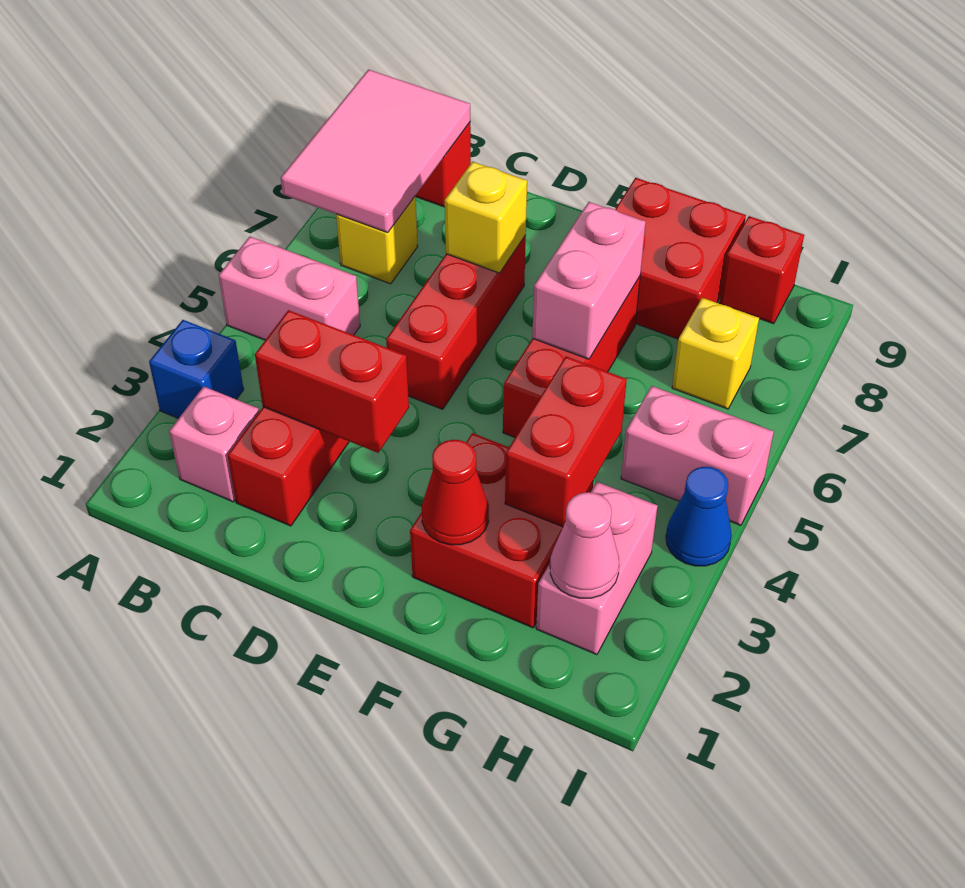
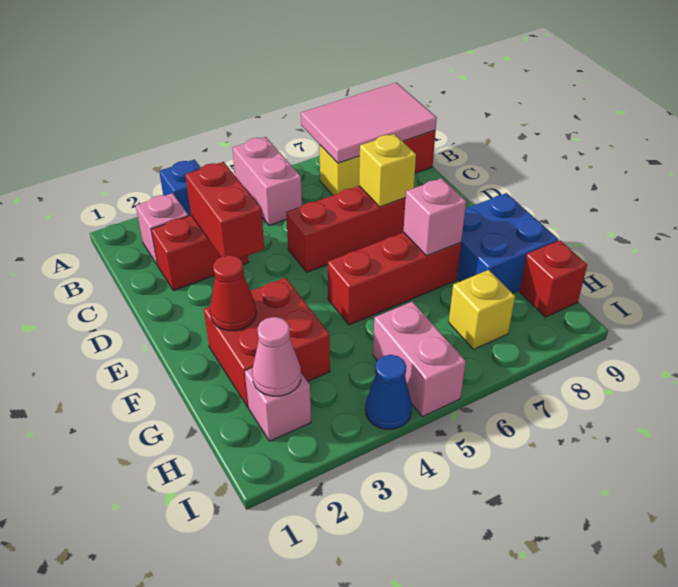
pink 1x2 brick [532,202,646,359] -> pink 1x1 brick [403,178,466,256]
red 2x2 brick [615,178,746,339] -> blue 2x2 brick [457,193,558,293]
red 1x2 brick [505,356,627,527] -> none
pink 1x2 brick [536,482,658,655] -> pink 1x1 brick [245,368,311,441]

